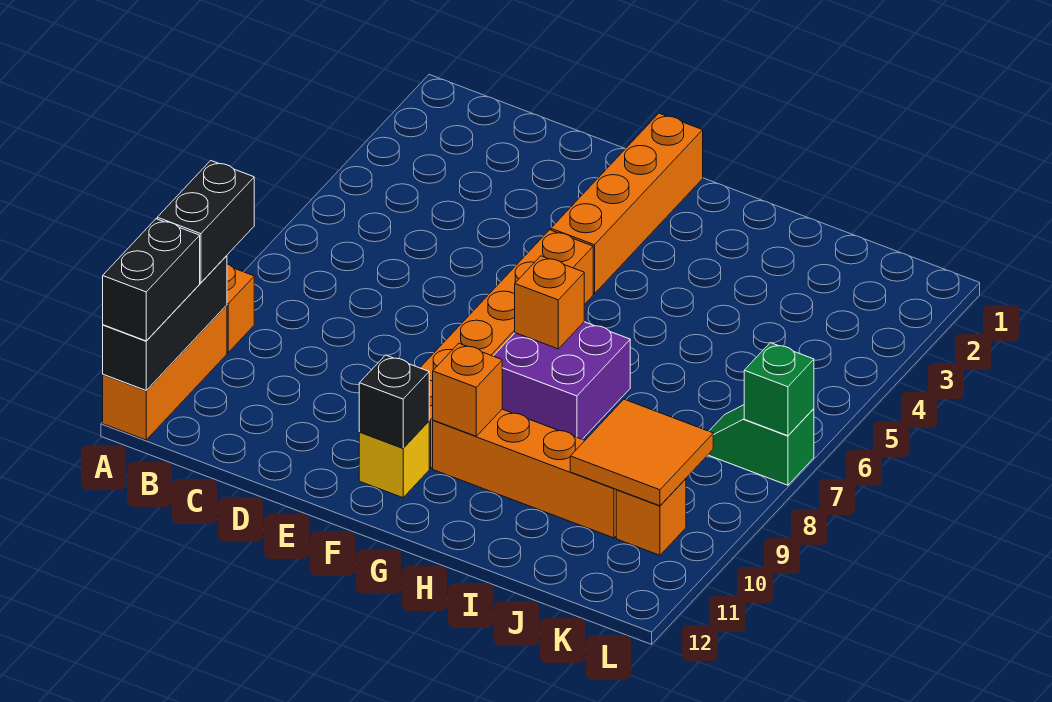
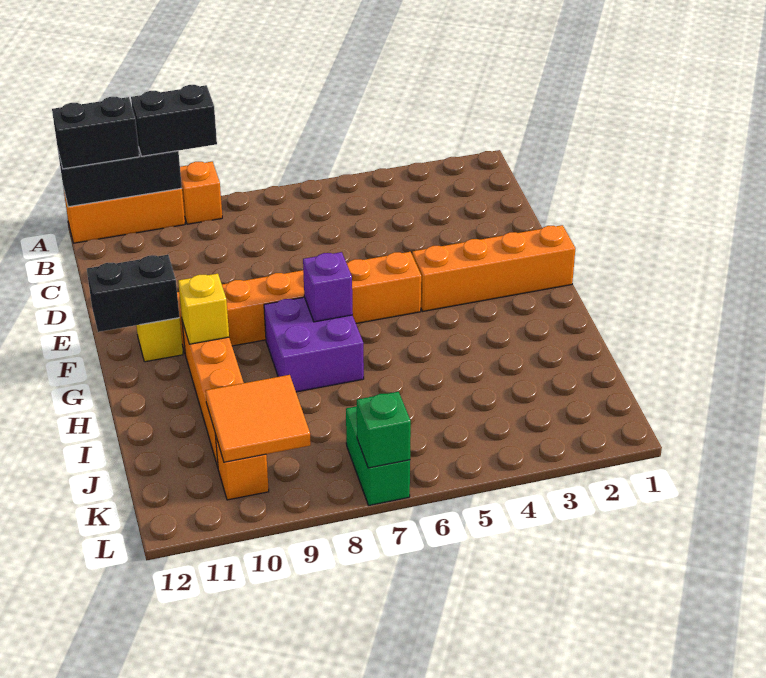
black 1x1 brick [359,355,429,448] -> black 1x2 brick [87,255,179,332]
orange 1x1 brick [515,256,584,349] -> purple 1x1 brick [303,252,353,322]
orange 1x1 brick [433,343,502,436] -> yellow 1x1 brick [178,274,229,344]
green 1x2 slope [708,405,814,485] -> green 1x2 brick [346,406,410,505]

